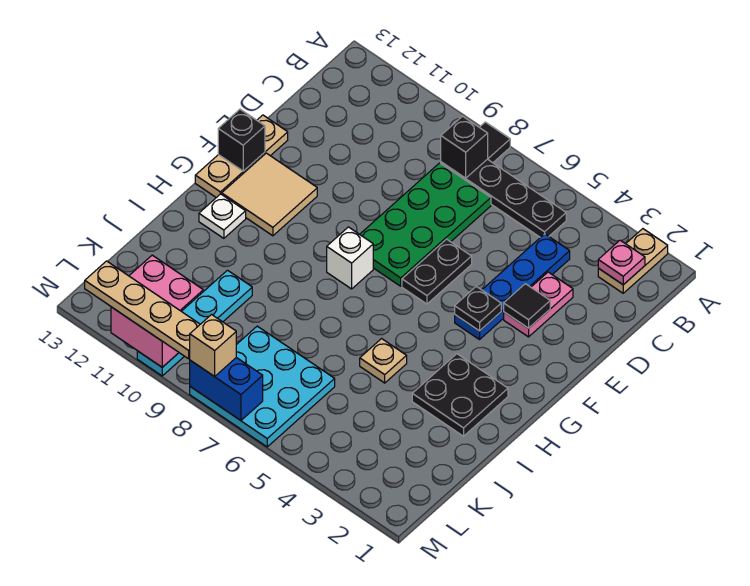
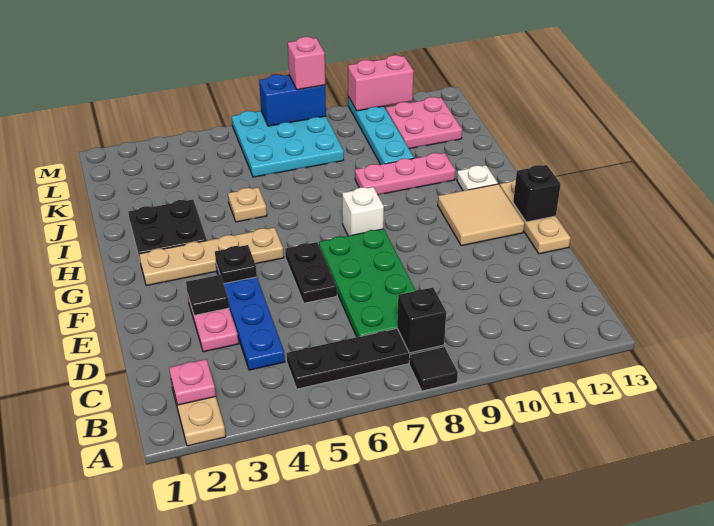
none -> pink 1x3 plate [355,153,455,195]
tan 1x1 brick [190,315,236,376] -> pink 1x1 brick [288,37,325,90]
tan 1x4 plate [85,261,200,359] -> tan 1x4 plate moved to [139,227,284,286]

